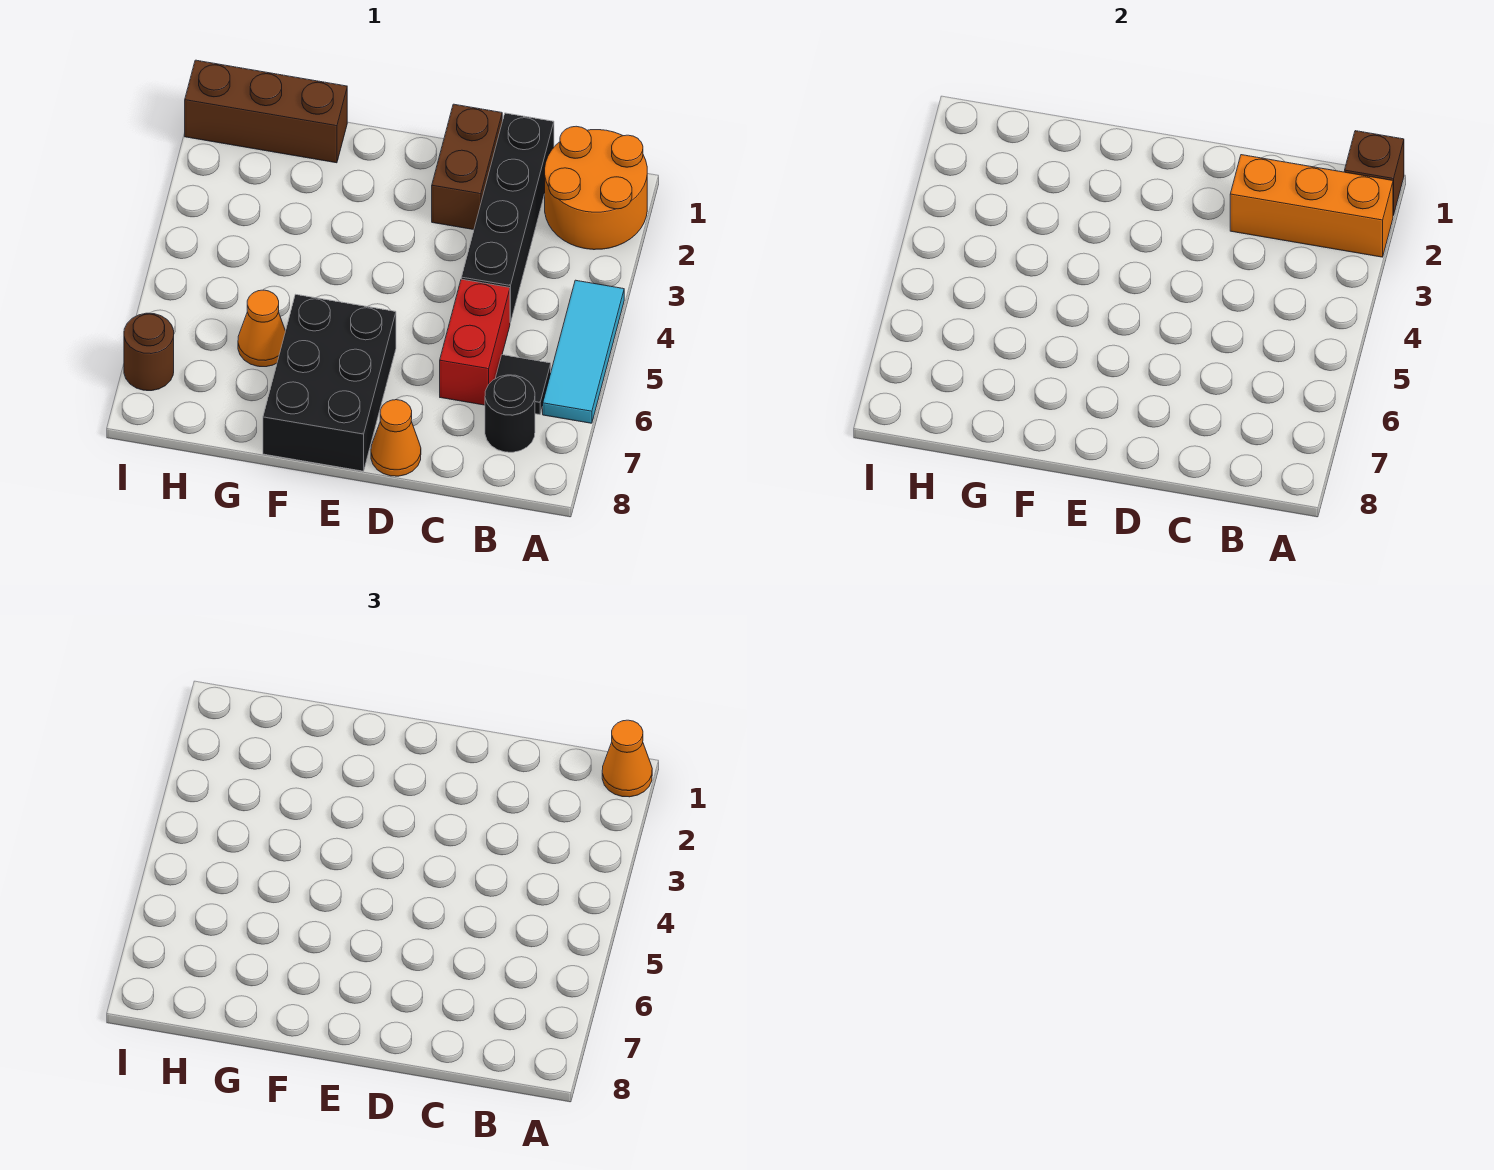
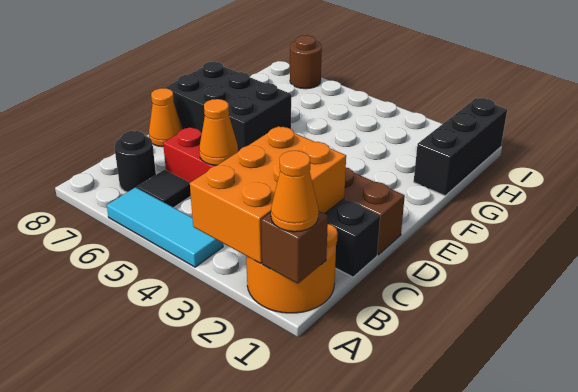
orange 1x3 brick [1230,155,1393,257] -> orange 2x3 brick [190,126,346,263]
brown 1x3 brick [185,60,347,163] -> black 1x3 brick [414,98,507,196]
orange 1x1 cone [238,290,285,367] -> orange 1x1 cone moved to [199,99,238,165]

